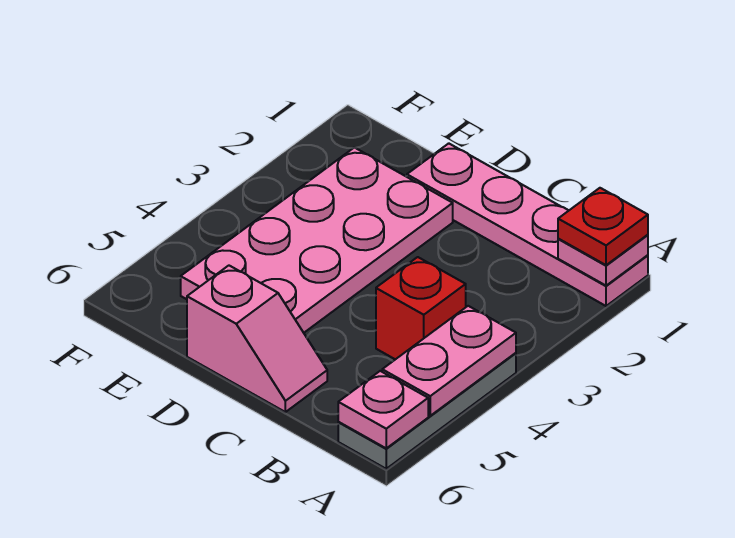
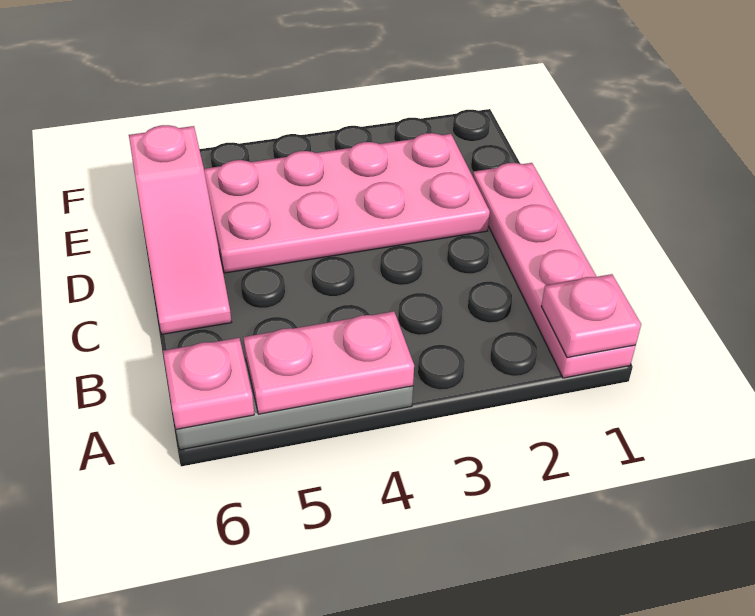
red 1x1 plate [558,188,648,265] -> none
red 1x1 brick [376,257,466,359] -> none
pink 1x2 slope [187,266,327,412] -> pink 1x3 slope [129,125,231,334]

